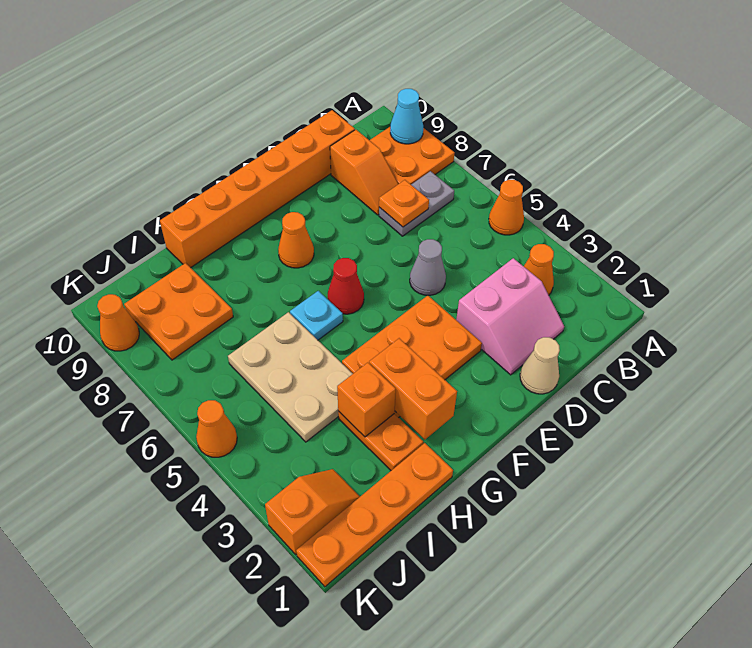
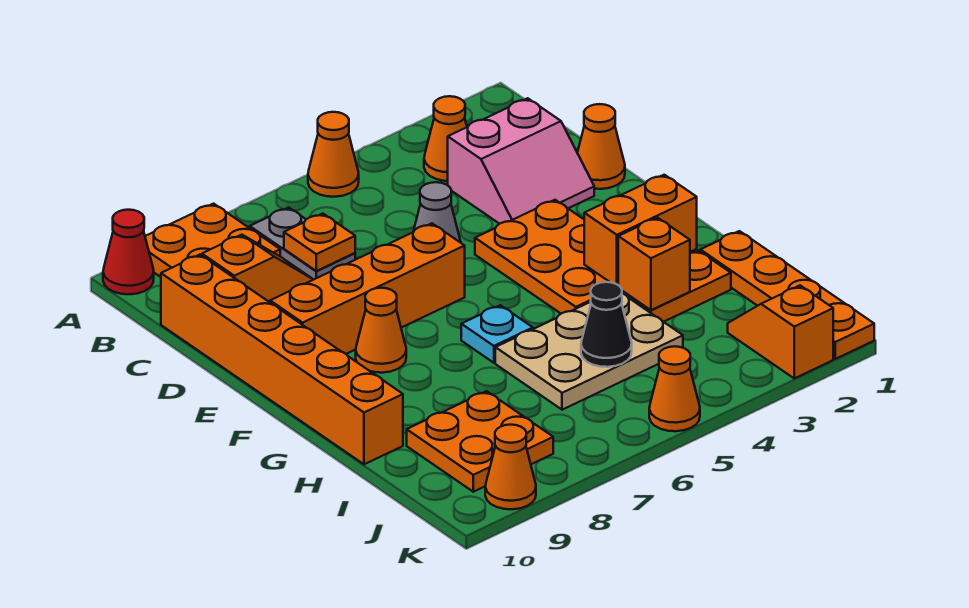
cyan 1x1 cone [390,89,423,144] -> none
pink 2x2 slope [456,258,564,375] -> pink 2x2 slope turned to [448,98,594,224]
tan 1x1 cone [520,337,560,394] -> orange 1x1 cone [578,104,625,189]
none -> orange 1x4 brick [270,223,465,354]
red 1x1 cone [328,258,364,314] -> red 1x1 cone moved to [103,210,154,294]
none -> black 1x1 cone [581,282,632,367]

